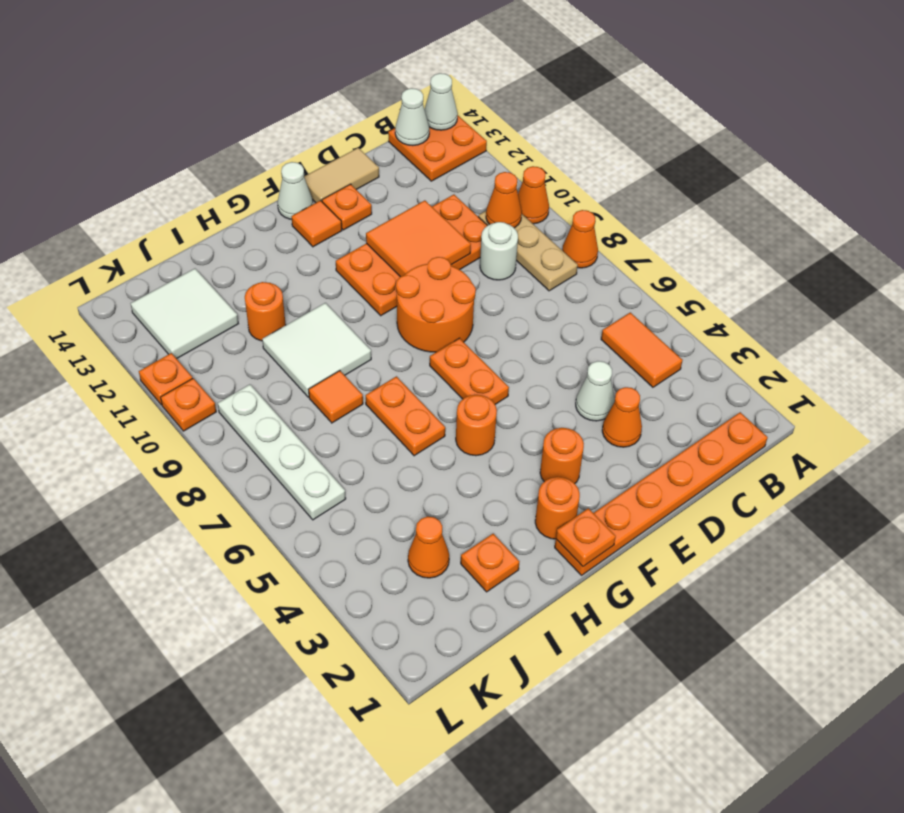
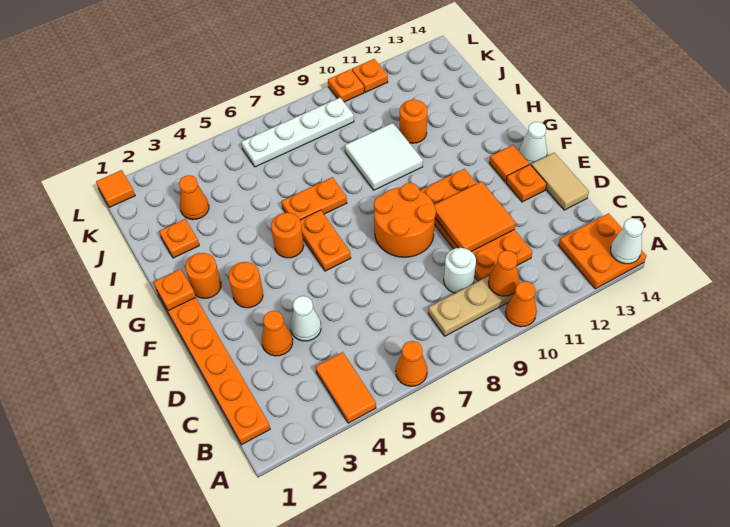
orange 1x1 cone [562,210,598,268] -> orange 1x1 cone moved to [396,341,427,386]
orange 1x2 tile [601,312,683,387] -> orange 1x2 tile turned to [315,352,376,423]
white 1x1 cone [395,88,429,146] -> none
orange 1x2 plate [430,338,509,404] -> orange 1x2 plate turned to [300,210,351,271]
orange 1x1 tile [308,371,363,423] -> orange 1x1 tile moved to [96,170,135,207]
white 2x2 tile [131,269,238,359] -> none

